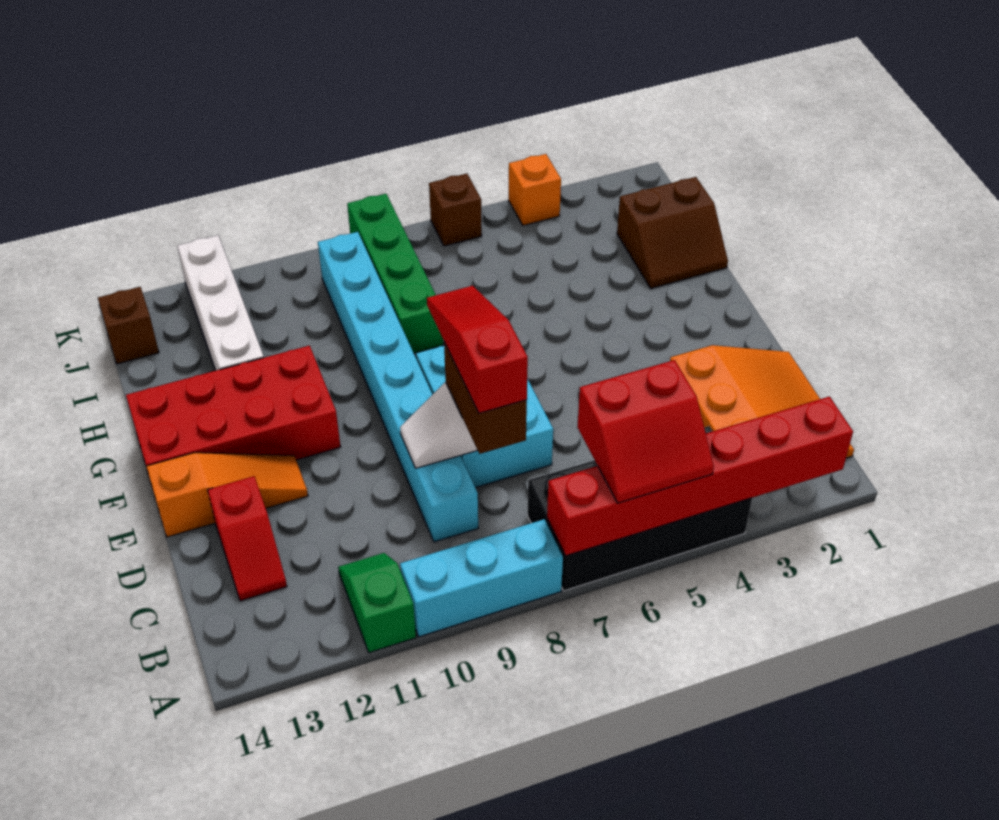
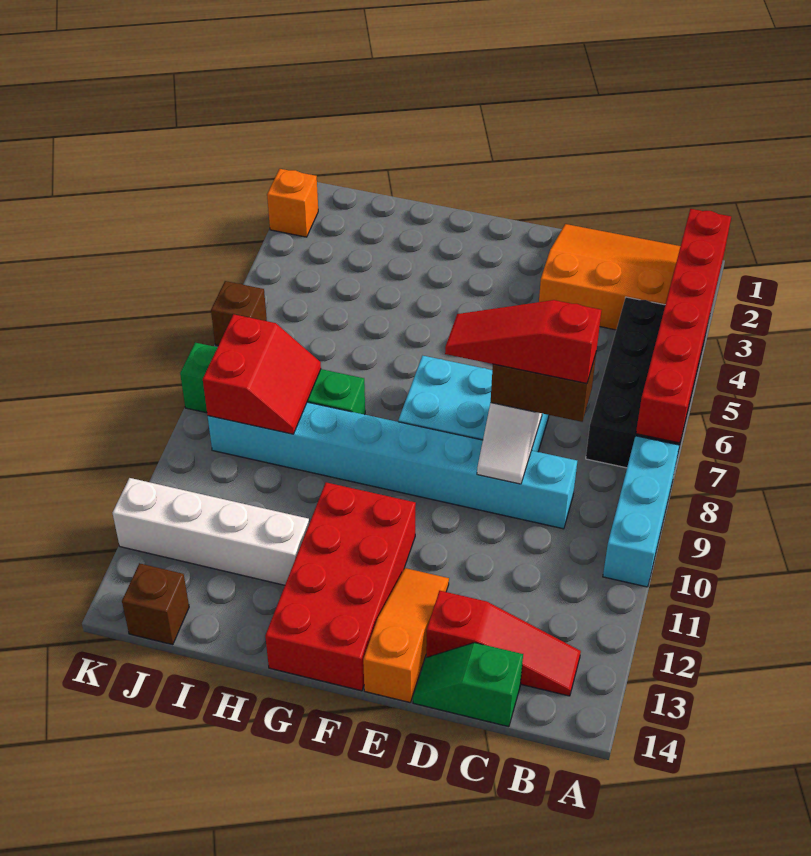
red 2x2 slope [577,360,714,503] -> red 2x2 slope moved to [203,314,321,434]
green 1x2 slope [338,553,416,653] -> green 1x2 slope moved to [413,643,523,727]
red 1x2 slope [208,476,287,601] -> red 1x3 slope [426,591,581,696]
brown 2x2 slope [617,177,728,288] -> none
orange 1x1 brick [509,154,561,226] -> orange 1x1 brick moved to [267,169,318,237]

